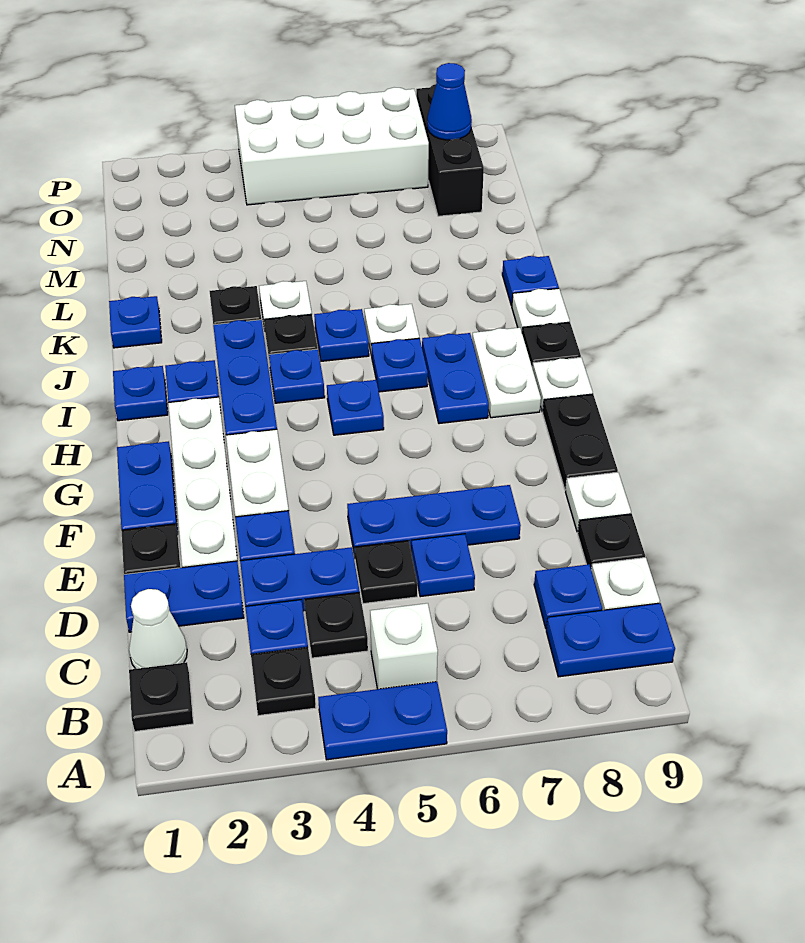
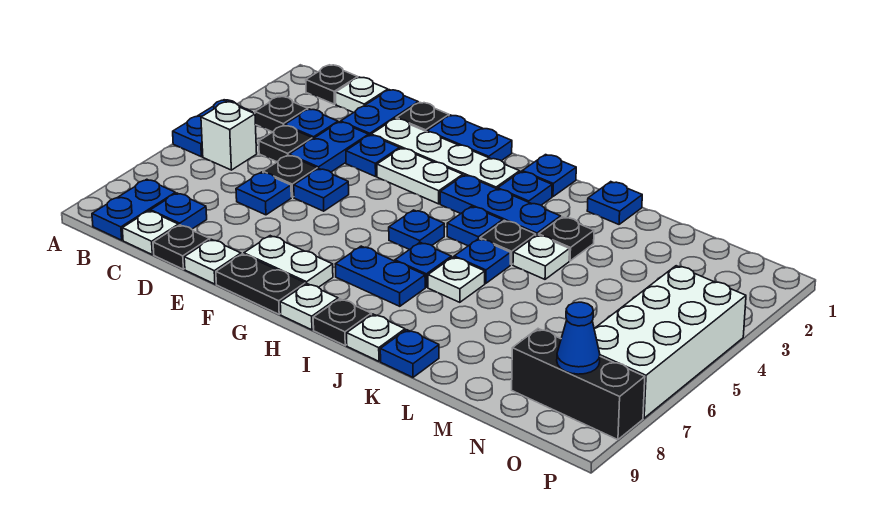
white 1x1 cone [129,589,187,669] -> white 1x1 plate [336,77,388,113]
blue 1x3 plate [347,485,521,556] -> blue 1x1 plate [294,169,349,211]
white 1x2 plate [472,328,541,418] -> white 1x2 plate moved to [244,236,333,287]

